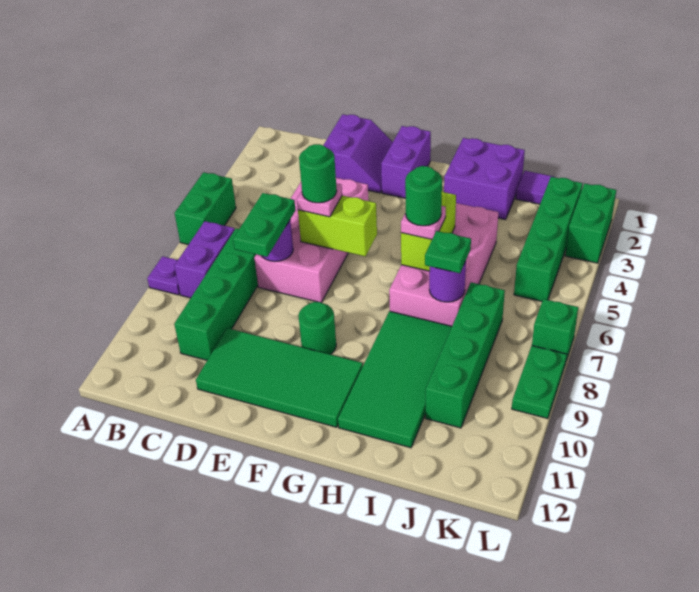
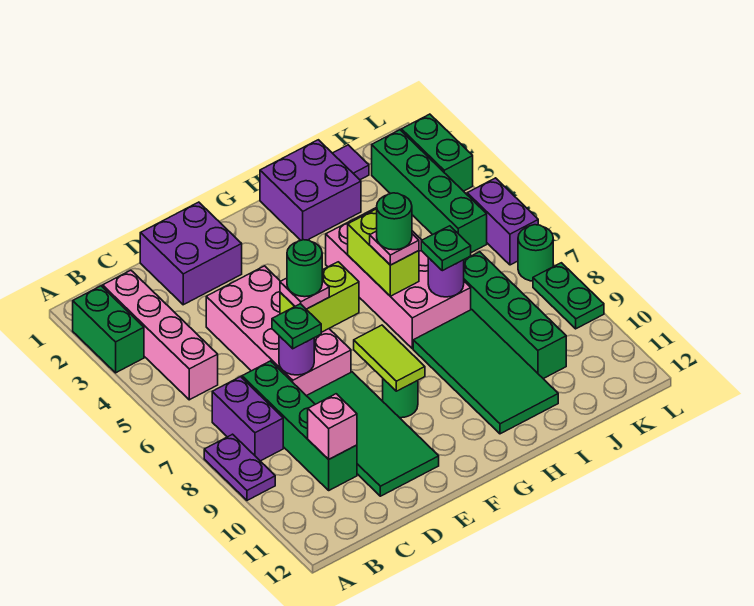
green 1x2 brick [175,172,236,245] -> green 1x2 brick moved to [73,286,144,373]
purple 1x1 plate [147,256,180,295] -> purple 1x2 plate [204,434,275,500]
none -> pink 1x4 brick [103,270,218,400]
none -> pink 1x1 brick [308,394,357,459]
purple 2x2 slope [323,114,393,193] -> purple 2x2 brick [140,202,242,305]
green 1x2 plate [233,193,295,257] -> green 1x1 plate [272,304,321,349]
green 2x4 tile [196,328,363,427] -> green 2x4 tile turned to [307,372,439,496]
purple 1x2 brick [381,126,431,198] -> purple 1x2 brick moved to [467,178,538,265]
none -> lime 1x2 tile [354,325,425,391]
green 1x1 brick [532,299,578,360] -> green 1x1 round brick [518,225,553,281]

